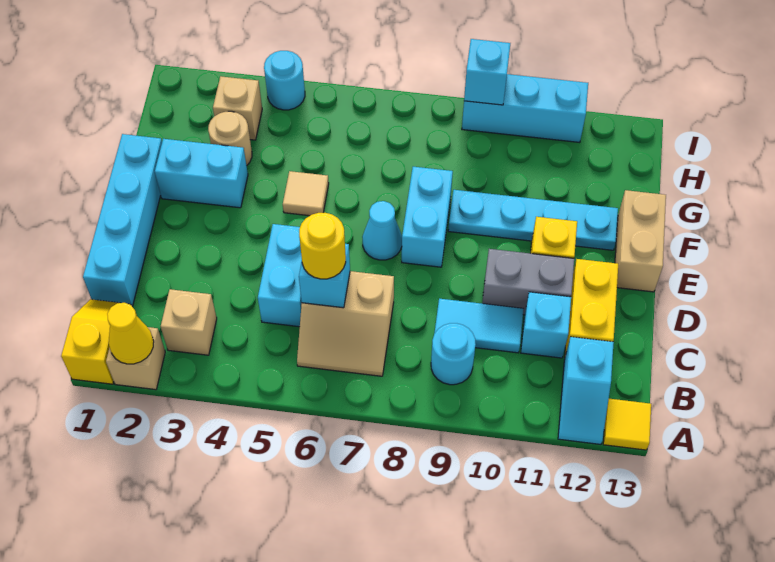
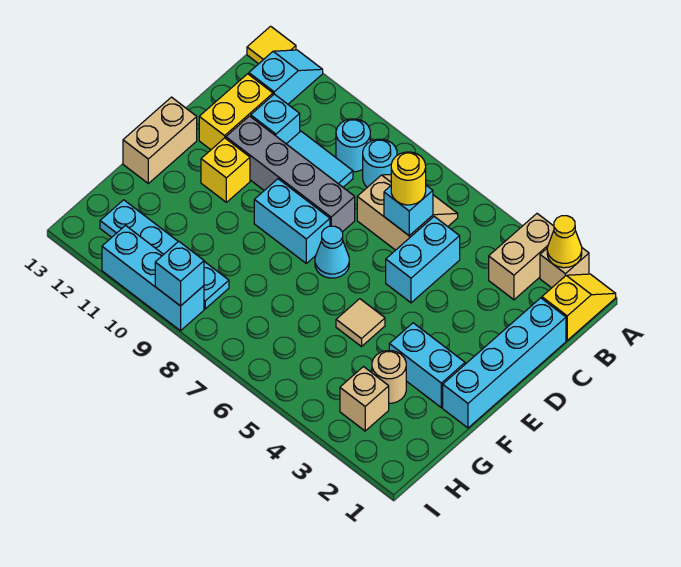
yellow 1x2 slope [61,299,131,384] -> yellow 1x2 slope turned to [542,274,616,340]
tan 1x1 brick [161,289,217,355] -> tan 1x2 brick [489,214,554,300]
grey 1x2 brick [482,249,574,315] -> grey 1x4 brick [226,116,355,232]
cyan 1x2 brick [402,167,453,267] -> cyan 1x2 brick turned to [254,179,330,263]
cyan 1x4 plate [448,190,618,250] -> cyan 1x4 plate moved to [100,200,229,309]
cyan 1x1 round brick [264,51,305,110] -> cyan 1x1 round brick moved to [363,139,397,187]

